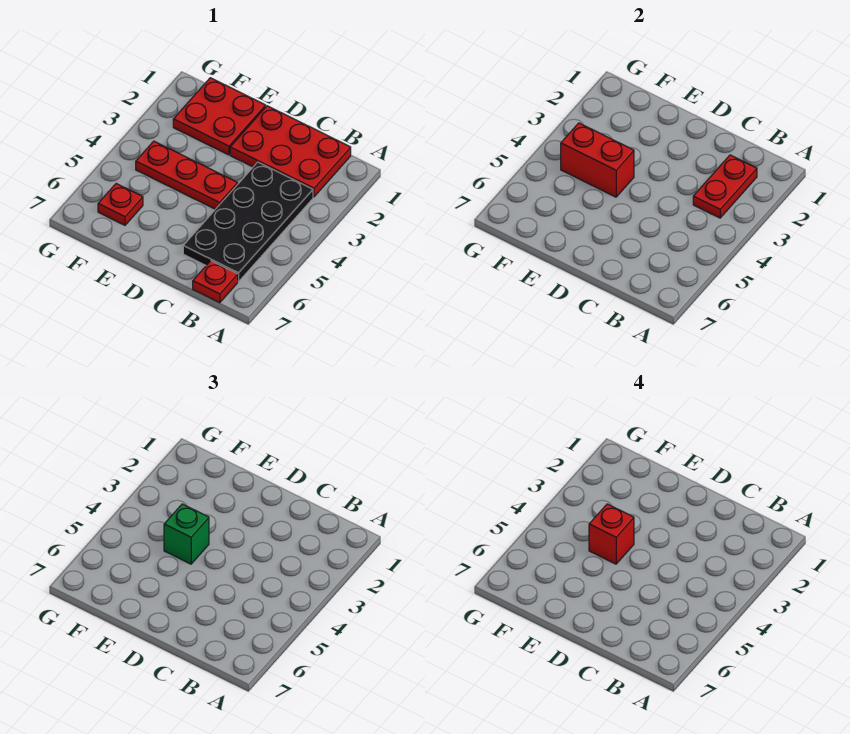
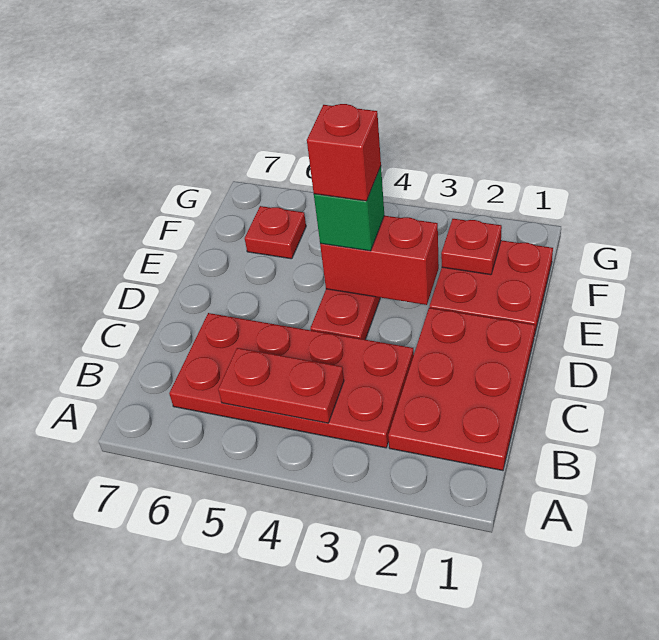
red 1x2 plate [693,155,757,218] -> red 1x2 plate moved to [218,348,344,423]
black 2x4 plate [183,162,313,281] -> red 2x4 plate [169,313,414,448]
red 1x1 plate [193,261,238,303] -> red 1x1 plate moved to [441,219,502,275]
red 1x2 brick [561,123,634,197] -> red 1x2 brick turned to [320,216,439,305]

